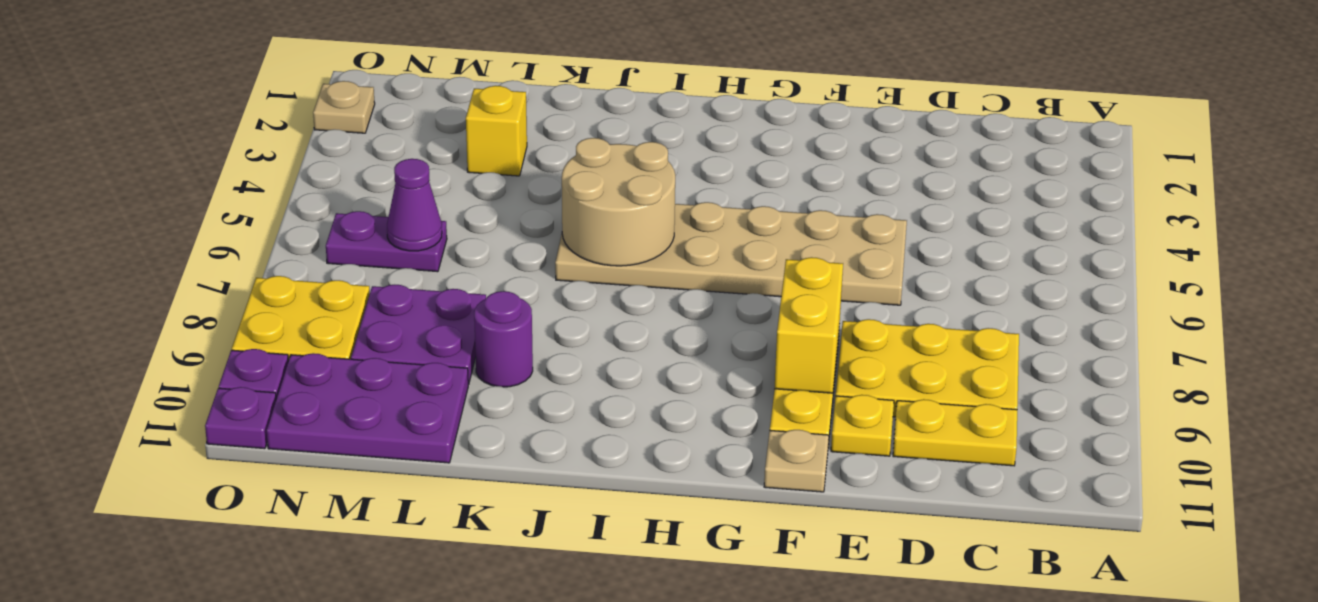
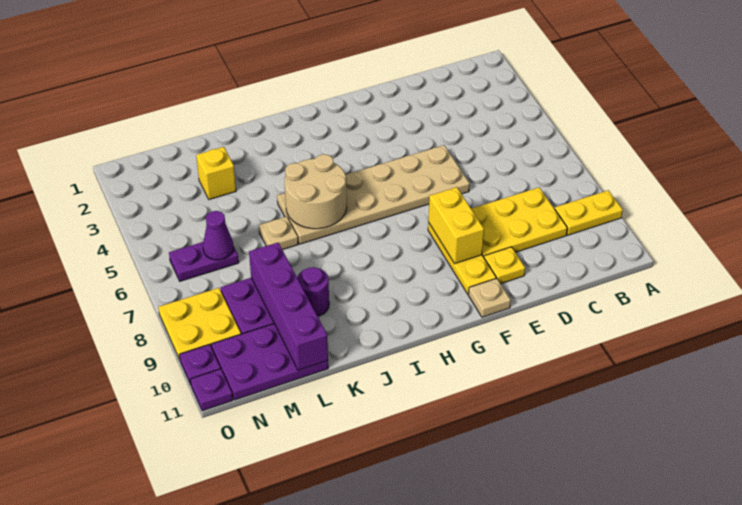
yellow 1x2 plate [893,399,1017,466] -> yellow 1x2 plate moved to [555,190,623,235]
none -> purple 1x4 brick [249,243,328,370]
tan 1x1 plate [313,81,375,133] -> tan 1x1 plate moved to [259,216,298,250]

